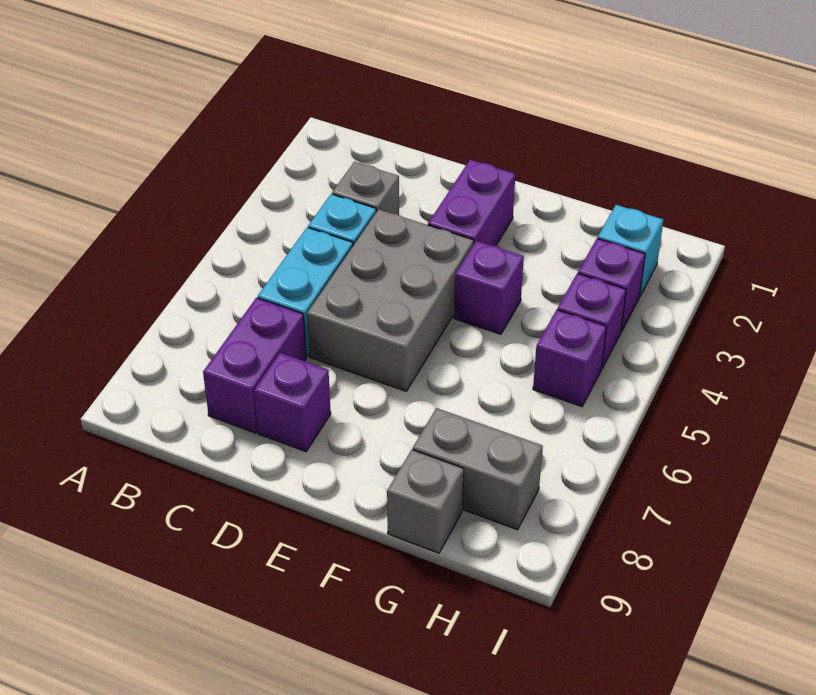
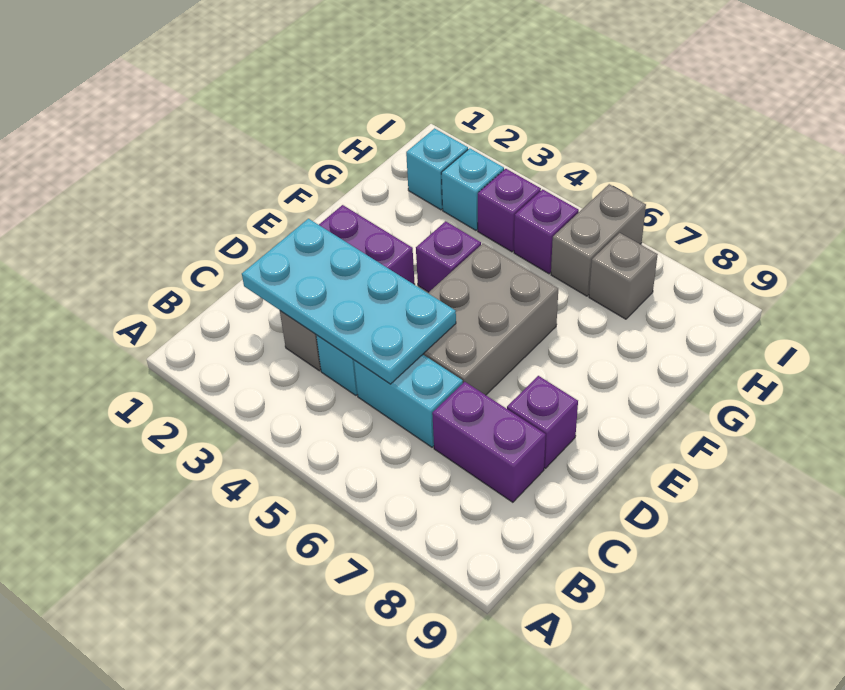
none -> cyan 2x4 plate [242,219,456,384]
grey 2x3 brick [307,210,474,391] -> grey 2x3 brick turned to [423,244,558,395]
grey 1x2 brick [413,408,543,530] -> grey 1x2 brick moved to [551,184,646,296]
grey 1x1 brick [387,450,464,553] -> grey 1x1 brick moved to [589,233,658,319]
purple 1x1 brick [578,238,645,332] -> cyan 1x1 brick [441,148,504,230]

